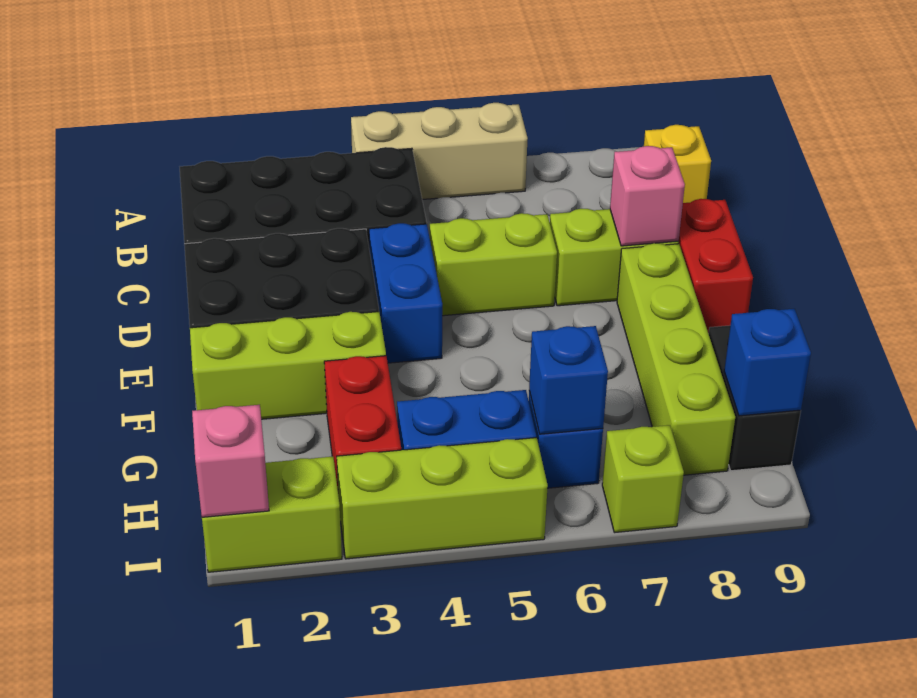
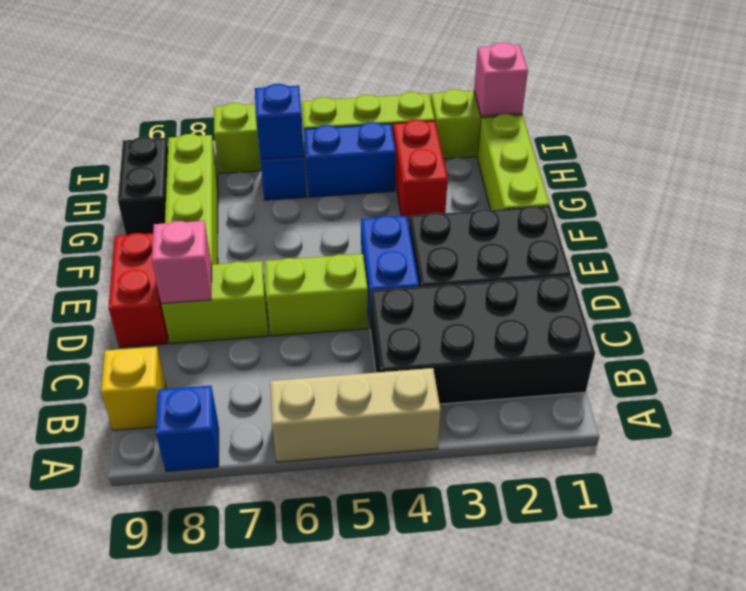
lime 1x3 brick [190,312,386,419] -> lime 1x3 brick turned to [477,114,550,210]
blue 1x1 brick [724,309,811,416] -> blue 1x1 brick moved to [156,386,219,471]

